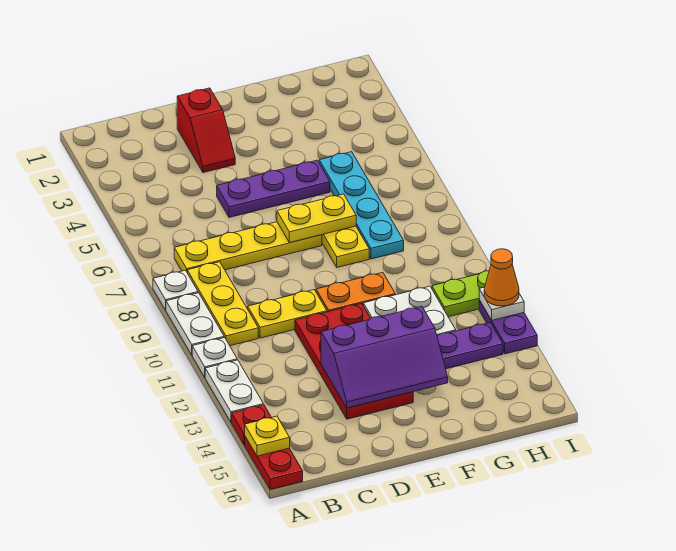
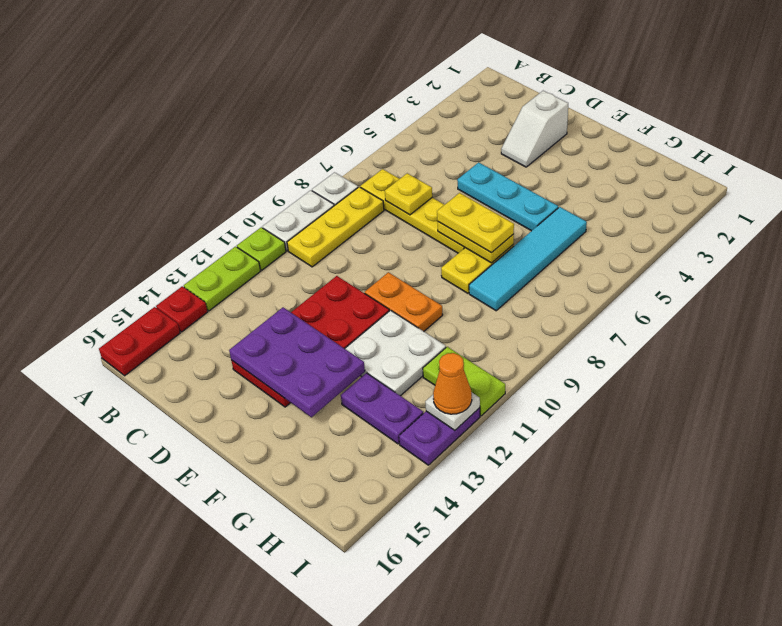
white 1x1 plate [192,338,237,377] -> lime 1x1 plate [237,227,286,270]
white 1x2 plate [205,360,263,422] -> lime 1x2 plate [184,247,260,311]
yellow 1x1 plate [245,416,290,456] -> yellow 1x1 plate moved to [385,173,432,215]
yellow 1x2 plate [248,290,327,338] -> yellow 1x2 plate moved to [437,193,514,253]
red 1x2 slope [177,88,235,173] -> white 1x2 slope [501,91,568,167]
purple 1x3 plate [217,160,330,217] -> cyan 1x3 plate [457,162,558,231]
purple 2x3 slope [321,306,448,408] -> purple 2x3 plate [229,307,365,417]
cyan 1x4 plate [319,152,404,259] -> cyan 1x4 tile [469,207,587,311]

